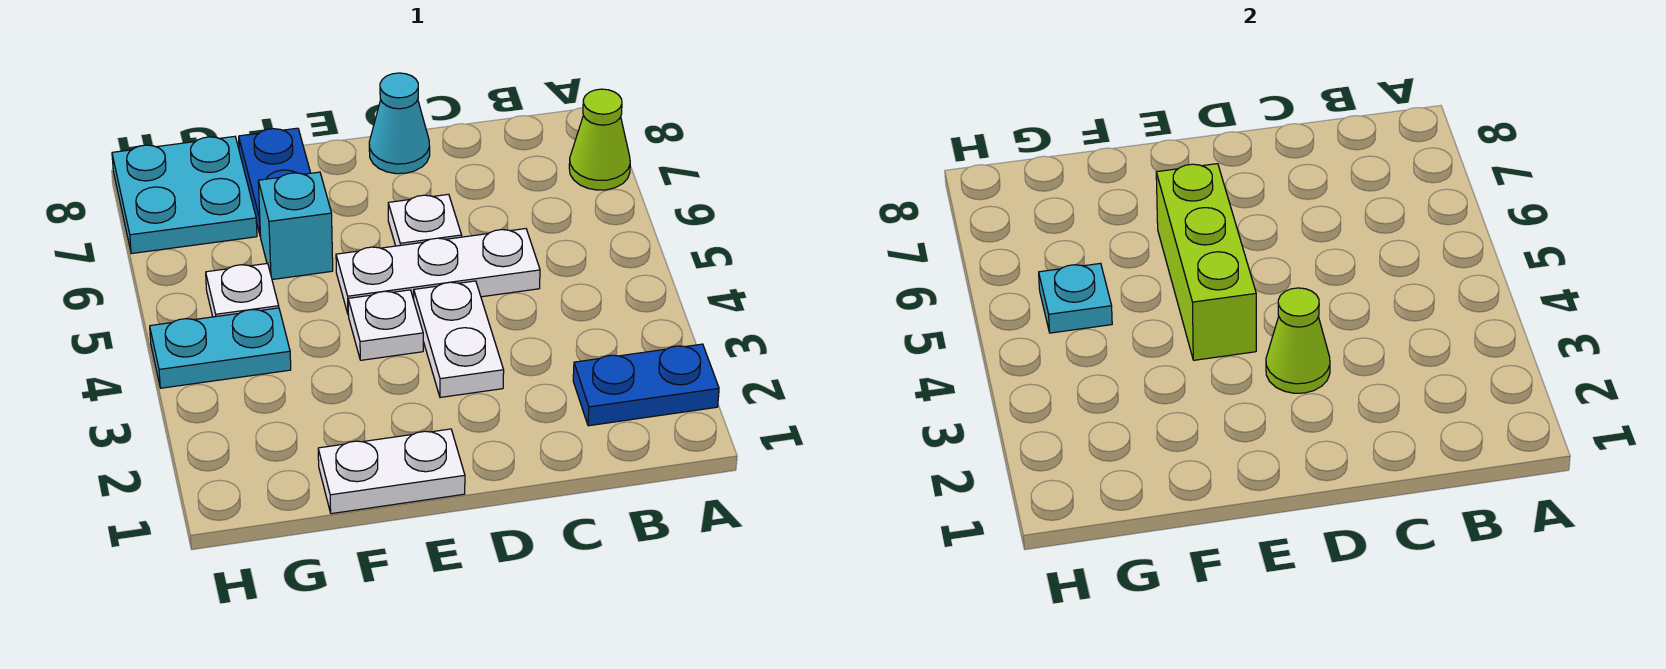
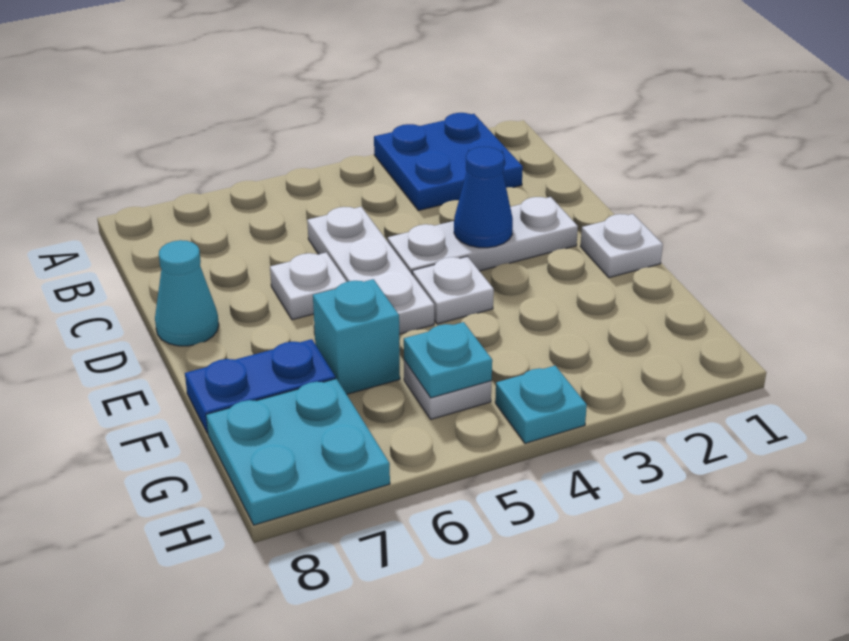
blue 1x2 plate [573,344,719,426] -> blue 2x2 plate [374,113,523,211]
lime 1x1 cone [569,89,630,190] -> none
white 1x2 plate [414,281,504,397] -> white 1x3 plate [388,197,578,274]
lime 1x1 cone [1266,288,1330,393] -> blue 1x1 cone [454,147,513,248]
white 1x2 plate [318,429,465,514] -> white 1x1 plate [581,214,663,278]
lime 1x3 brick [1156,164,1256,360] -> none
cyan 1x2 plate [150,308,291,388] -> cyan 1x1 plate [495,366,587,443]

